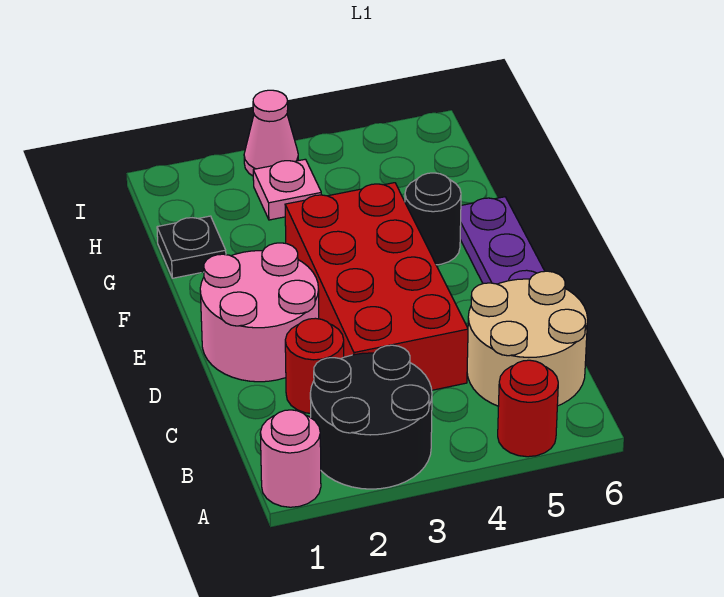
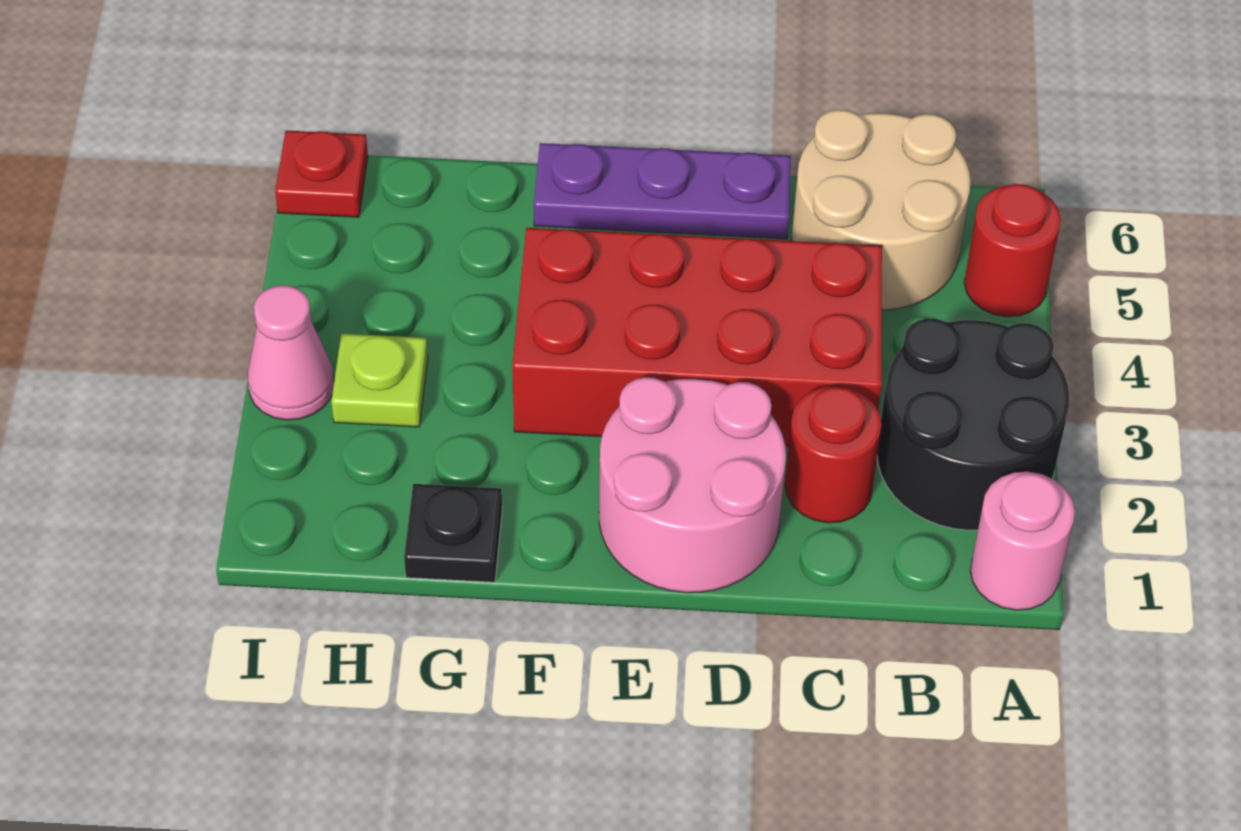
black 1x1 round brick [405,173,461,265] -> none
pink 1x1 plate [253,159,321,220] -> lime 1x1 plate [331,334,428,427]
none -> red 1x1 plate [275,131,368,217]

